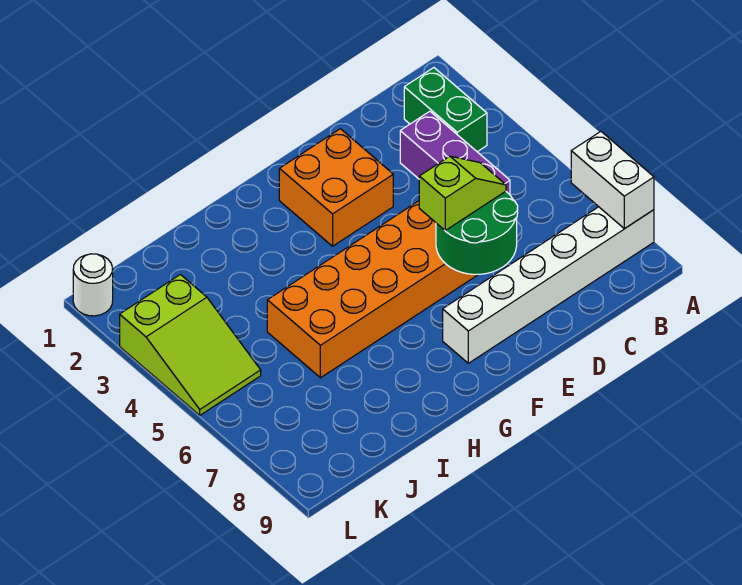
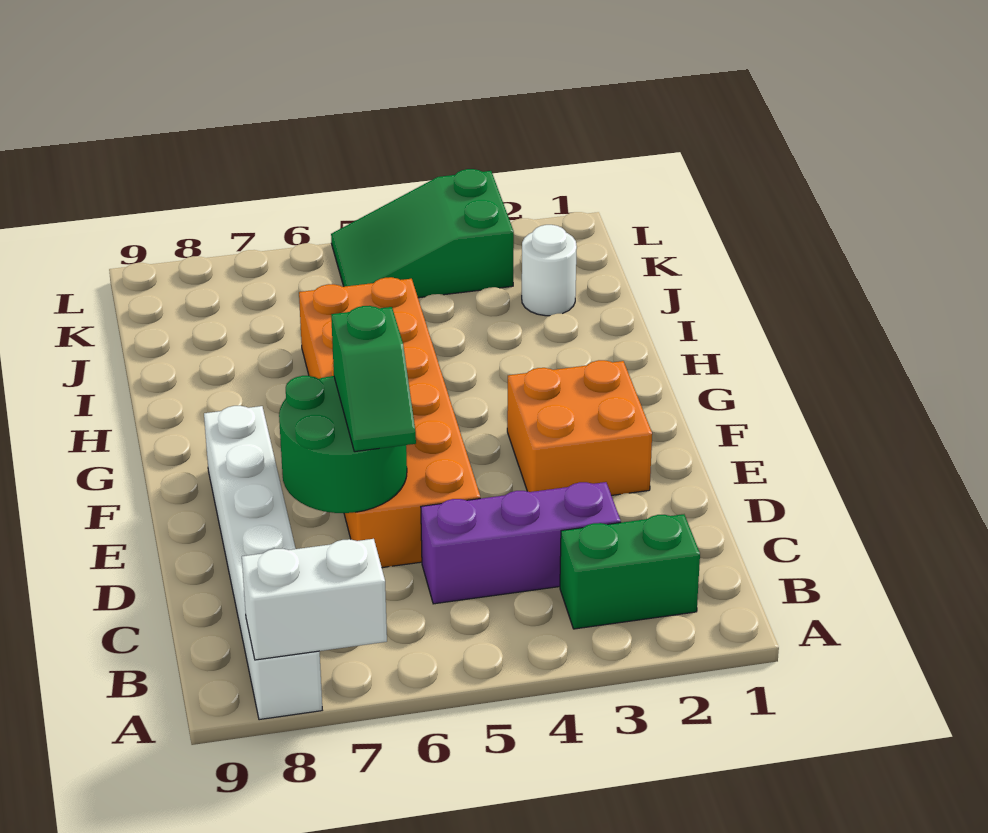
lime 1x2 slope [419,156,506,230] -> green 1x2 slope [331,306,416,452]
lime 2x3 slope [120,274,261,415] -> green 2x3 slope [331,169,514,298]
white 1x1 round brick [73,254,113,316] -> white 1x1 round brick moved to [522,225,577,316]

